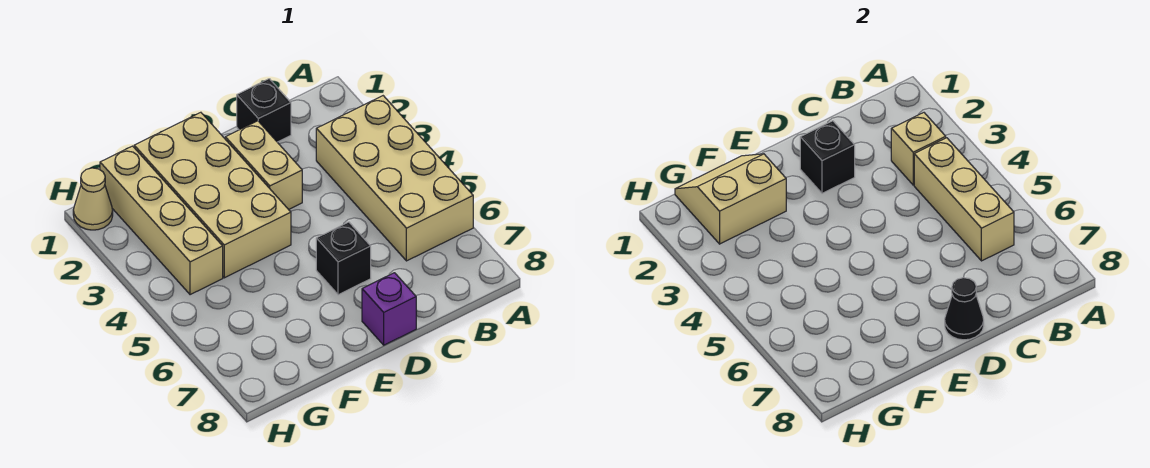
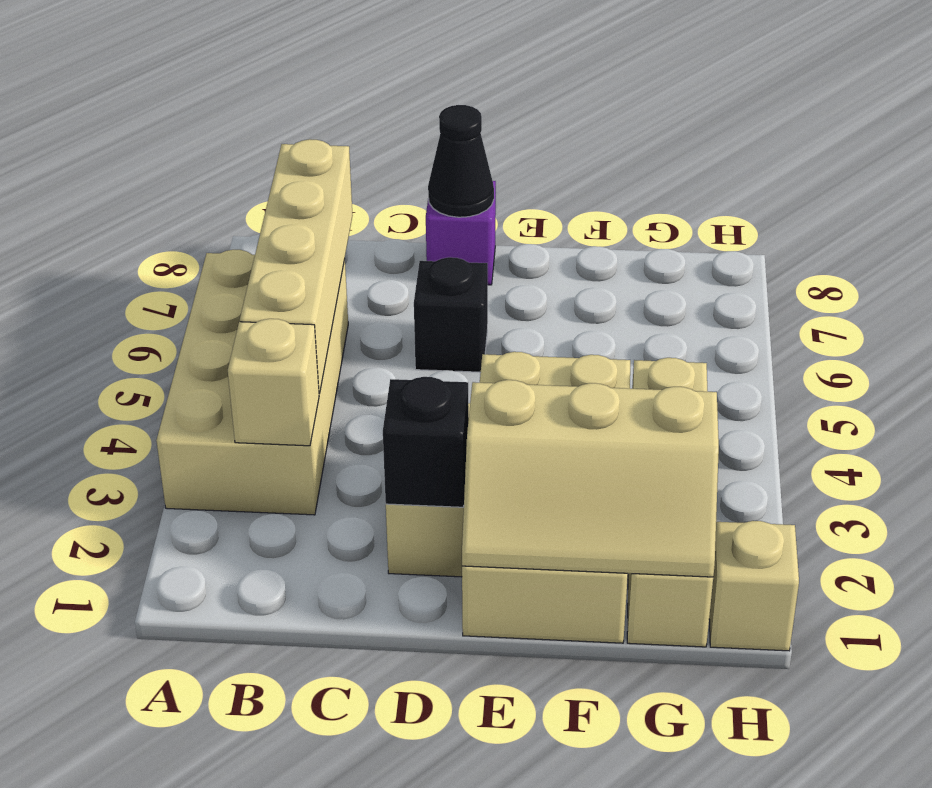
tan 1x3 brick [914,138,1014,261] -> tan 1x4 brick [240,139,353,394]
black 1x1 brick [237,79,291,142] -> none
tan 2x2 slope [675,154,786,244] -> tan 2x3 slope [462,380,719,577]
tan 1x1 cone [73,168,113,230] -> tan 1x1 brick [709,521,799,651]

